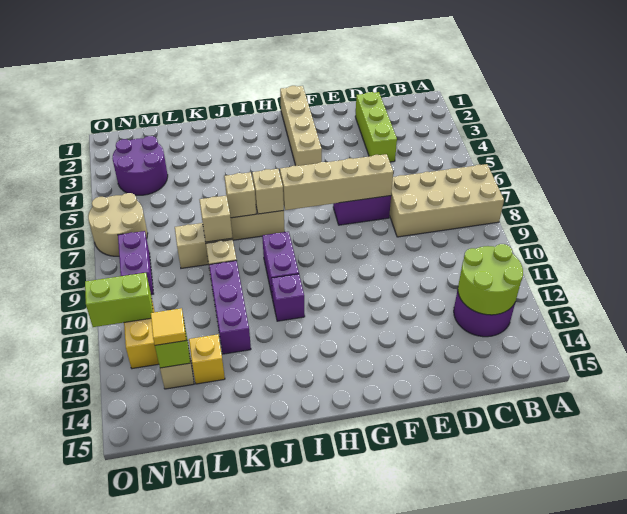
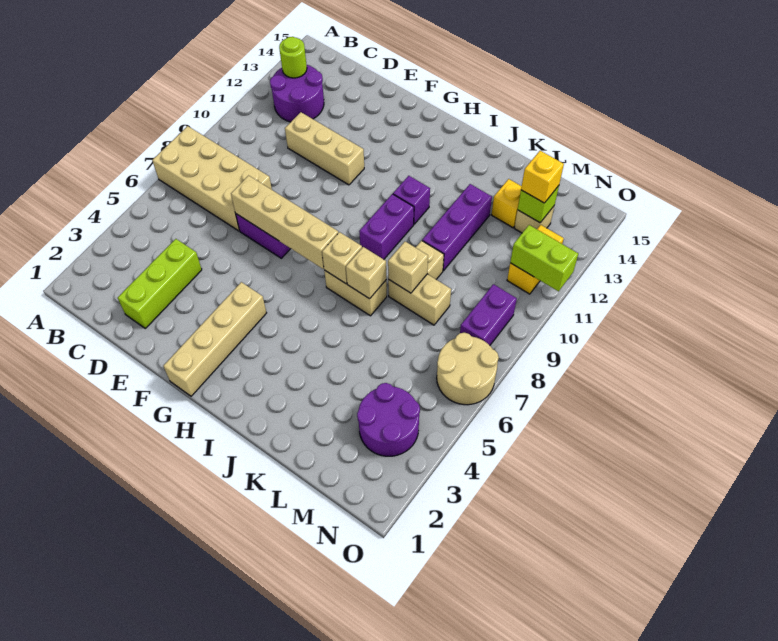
lime 2x2 round brick [458,244,523,315] -> lime 1x1 round brick [279,37,307,78]
none -> tan 1x3 brick [285,112,364,185]
yellow 1x1 tile [151,308,186,345] -> yellow 1x1 brick [521,151,564,203]

